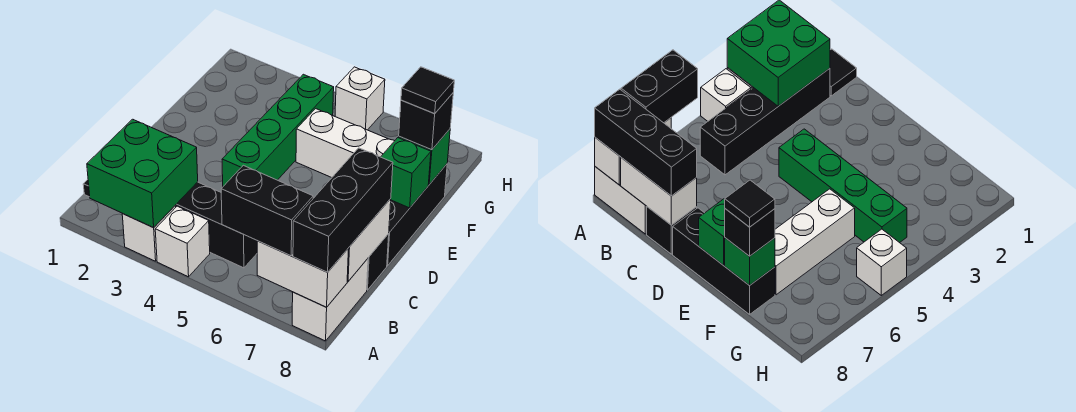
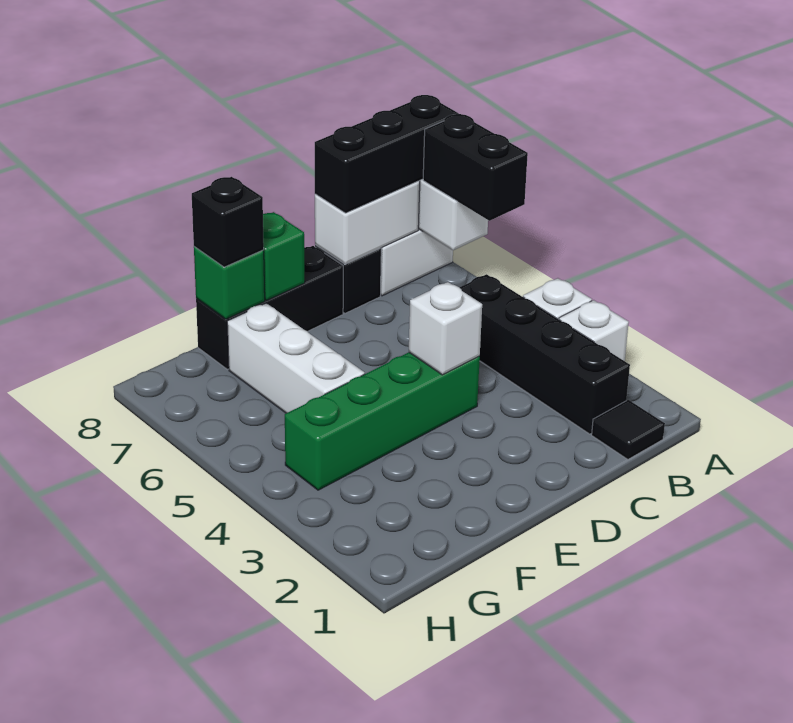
green 2x2 brick [87,119,198,228] -> none
black 1x1 tile [401,67,454,113] -> none
white 1x1 brick [335,67,385,130] -> white 1x1 brick moved to [409,282,482,375]

